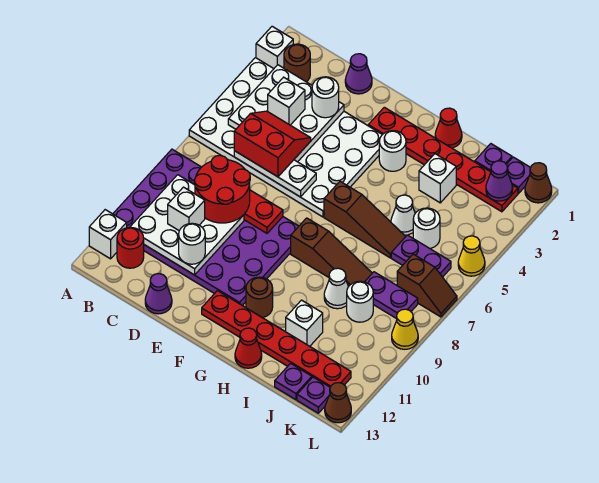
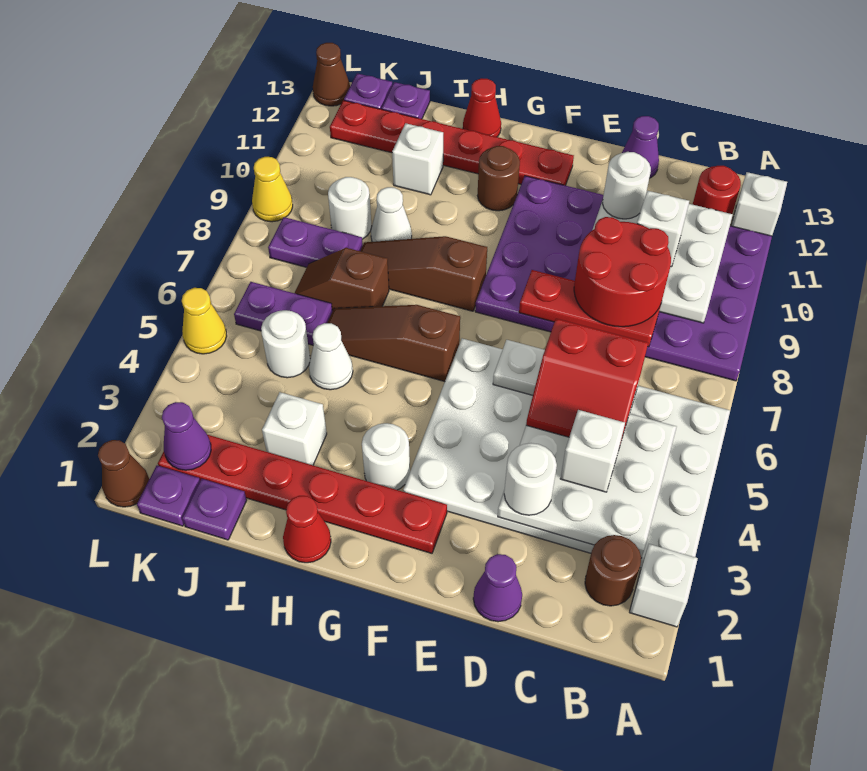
brown 1x2 slope [397,254,457,317] -> brown 1x2 slope moved to [295,248,389,311]

